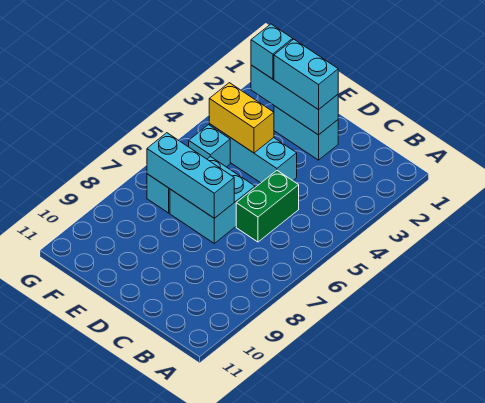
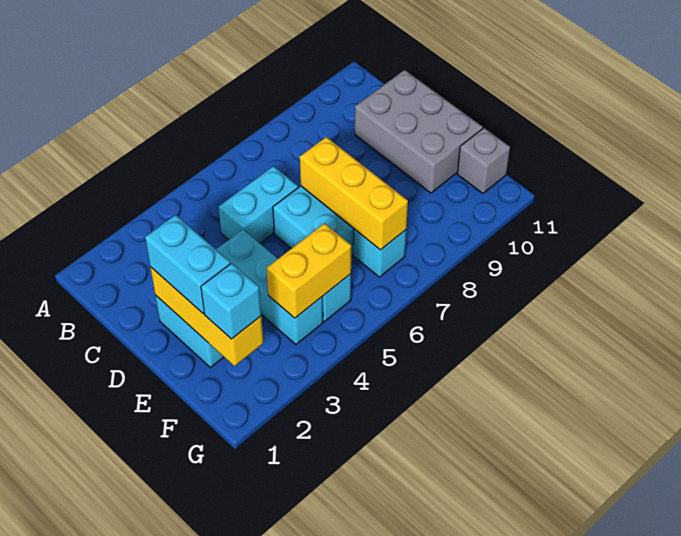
green 1x2 brick [236,171,299,242] -> cyan 1x2 brick [219,166,298,243]
none -> grey 2x3 brick [355,70,483,193]
cyan 1x3 brick [251,65,338,135] -> yellow 1x3 brick [150,267,263,366]
cyan 1x3 brick [147,133,234,218] -> yellow 1x3 brick [300,137,408,250]
yellow 1x2 brick [209,83,274,153] -> yellow 1x2 brick turned to [267,223,351,318]
none -> grey 1x1 brick [457,128,510,194]

